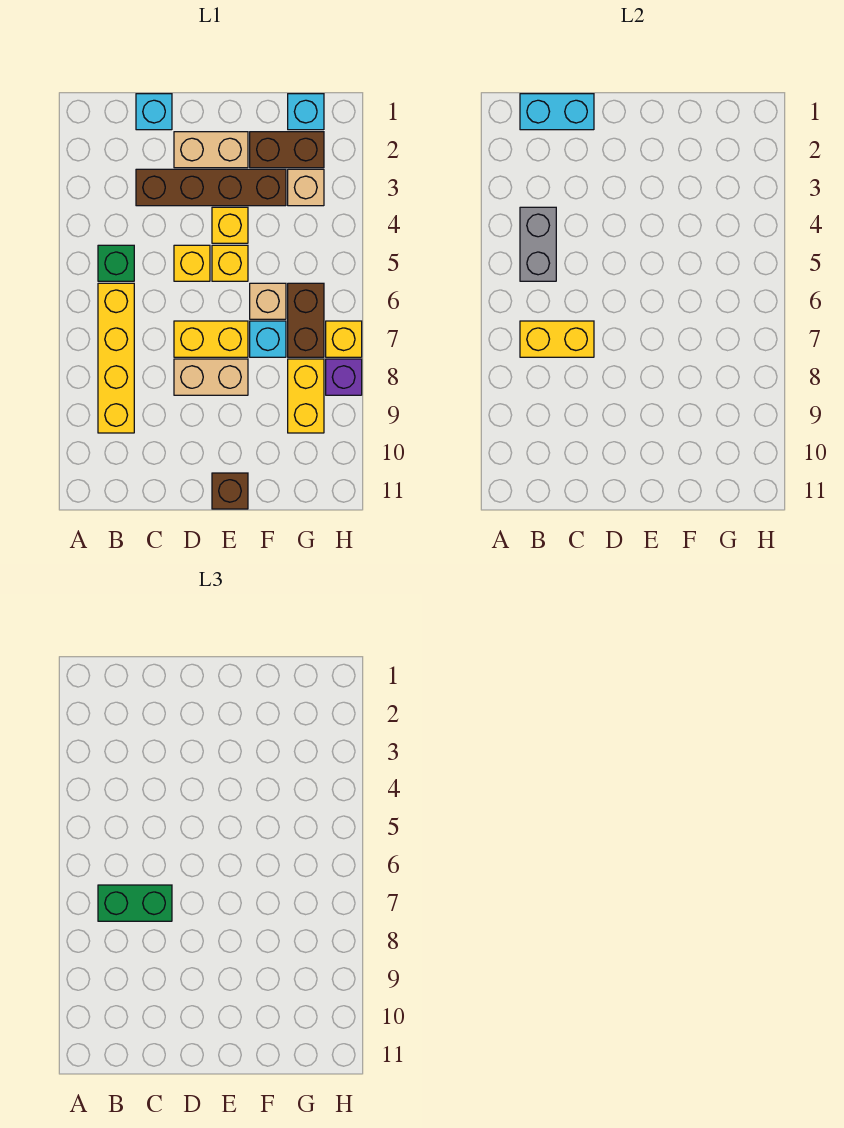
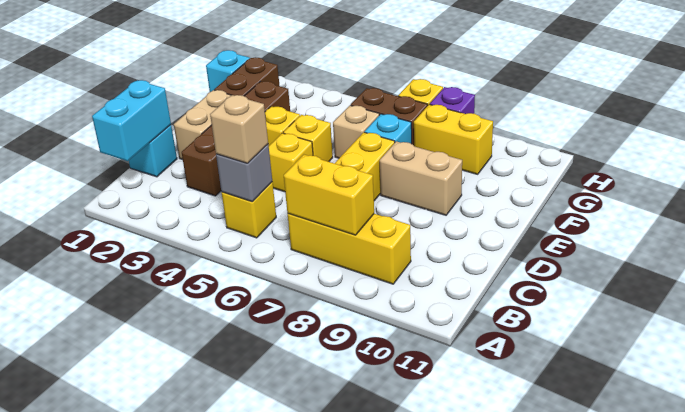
grey 1x2 brick [520,207,556,281] -> grey 1x1 brick [216,144,272,202]
green 1x1 brick [98,245,134,281] -> yellow 1x1 brick [222,182,276,238]
yellow 1x4 brick [98,283,134,433] -> yellow 1x3 brick [288,213,411,284]
yellow 1x2 brick [520,321,594,357] -> yellow 1x2 brick turned to [284,155,374,235]
green 1x2 brick [98,885,172,921] -> none
tan 1x2 brick [174,359,248,395] -> tan 1x2 brick turned to [380,141,462,215]
brown 1x1 brick [212,473,248,509] -> none
tan 1x1 brick [288,169,324,206] -> tan 1x1 brick moved to [210,95,268,163]

